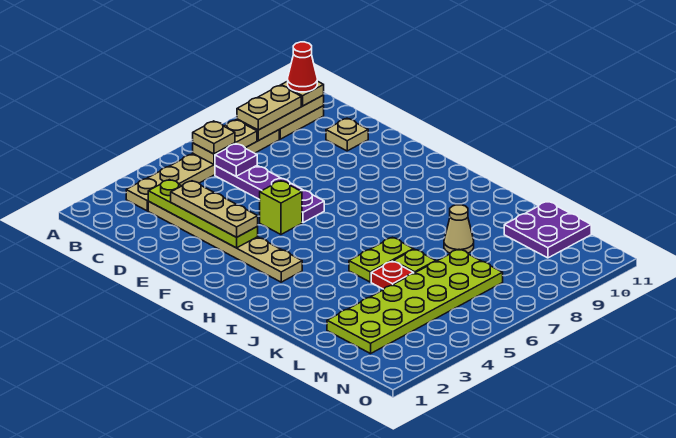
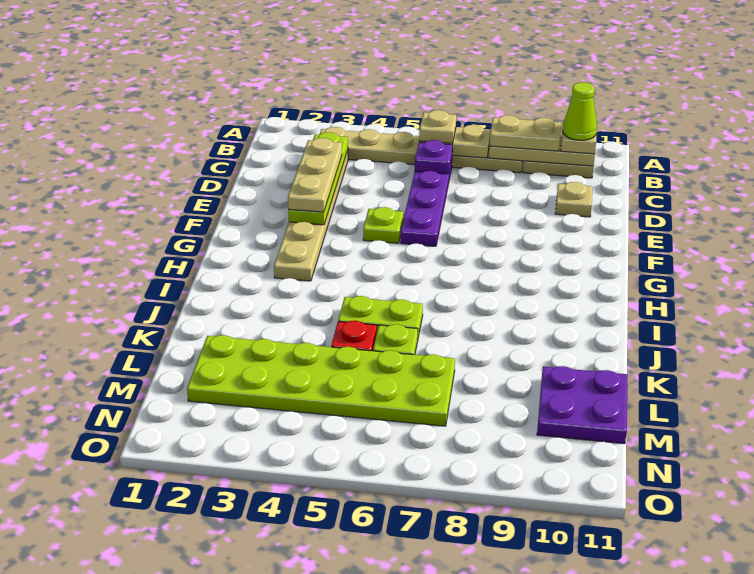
red 1x1 cone [288,42,317,92] -> lime 1x1 cone [562,82,597,140]
lime 1x1 brick [260,181,302,234] -> lime 1x1 plate [363,207,404,243]
tan 1x1 cone [444,205,474,253] -> none

